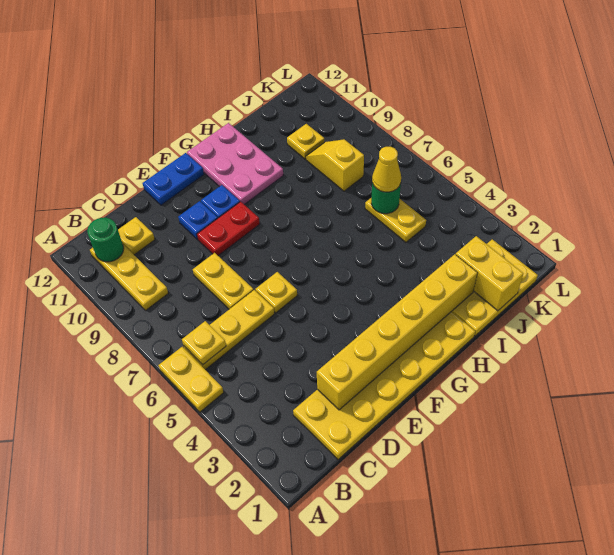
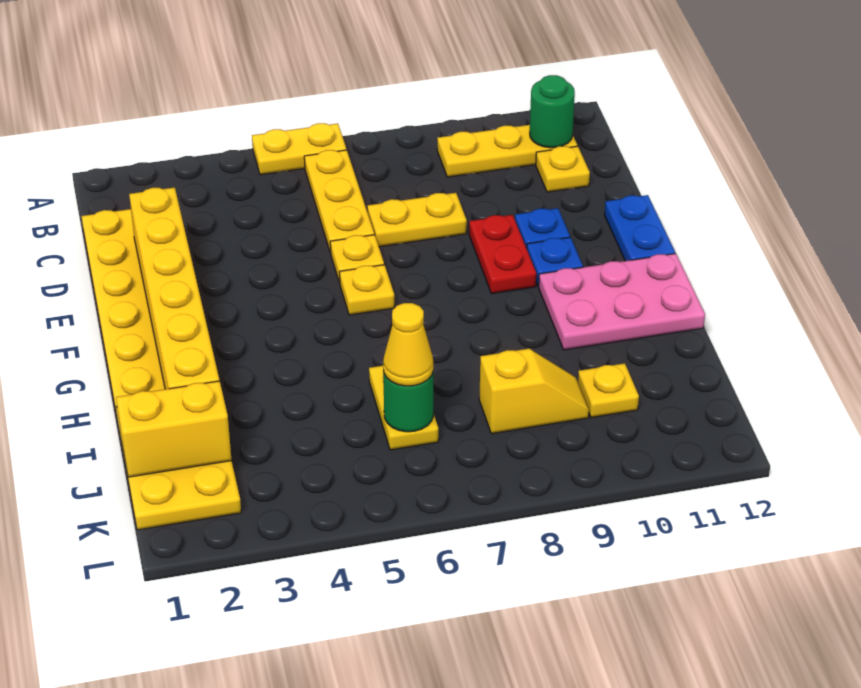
yellow 1x1 plate [182,321,226,365] -> yellow 1x1 plate moved to [340,265,395,315]
yellow 1x2 plate [365,198,426,242] -> yellow 1x2 plate turned to [369,366,438,450]

